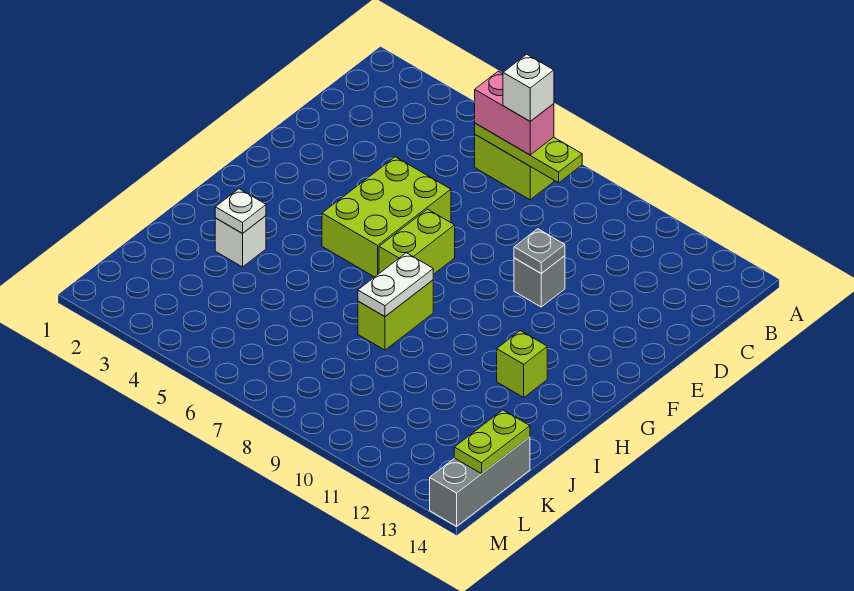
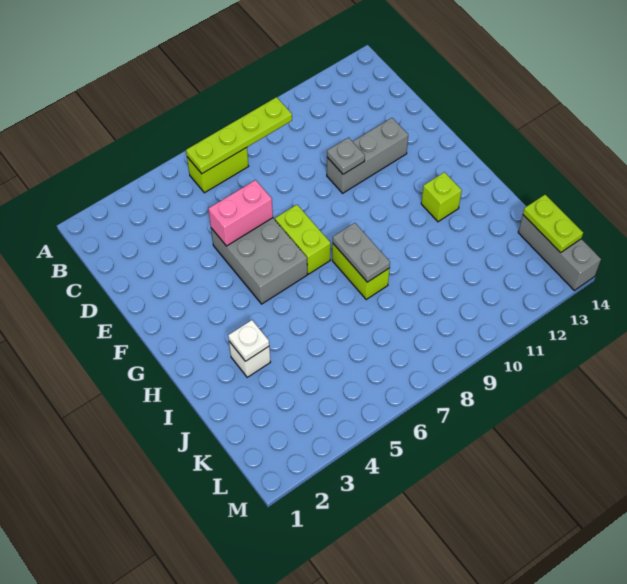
lime 1x3 plate [475,123,582,183] -> lime 1x4 plate [186,97,292,174]
pink 1x2 brick [475,71,554,155] -> pink 1x2 brick moved to [208,180,273,246]
white 1x1 brick [503,54,554,121] -> none
lime 2x3 brick [322,157,451,277] -> grey 2x3 brick [211,218,307,304]
grey 1x1 brick [514,256,565,307] -> grey 1x3 brick [327,118,408,193]
white 1x2 plate [358,253,433,317] -> grey 1x2 plate [333,223,390,282]

